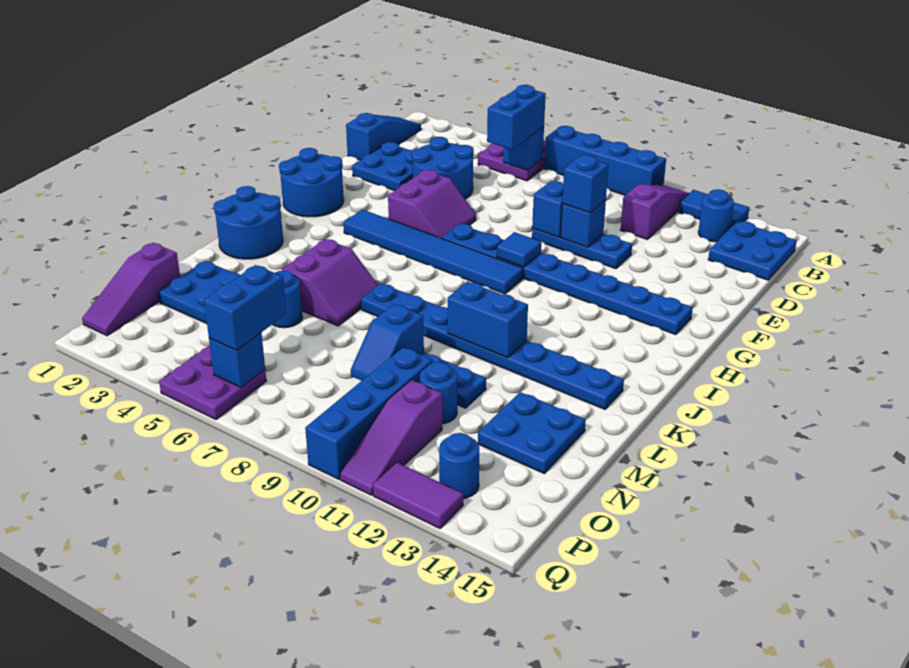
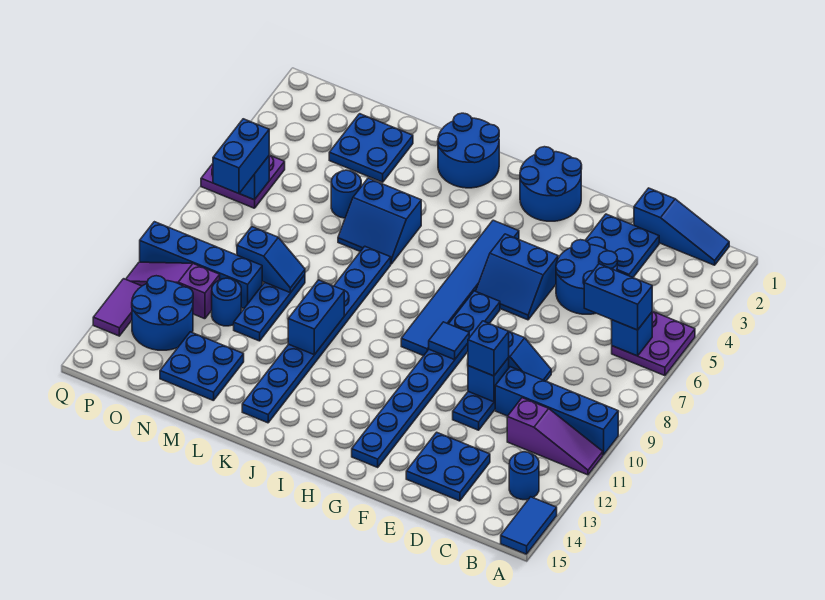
blue 1x4 brick [544,126,666,195] -> blue 1x4 brick turned to [495,367,618,455]
blue 1x2 tile [679,190,749,228] -> blue 1x2 tile moved to [501,497,557,554]
blue 2x2 plate [708,221,797,280] -> blue 2x2 plate moved to [406,432,490,501]
purple 2x2 slope [388,170,476,238] -> blue 2x2 slope [476,234,558,320]
purple 2x2 slope [282,239,378,326] -> blue 2x2 slope [338,178,421,264]
blue 1x2 slope [351,304,424,381] -> blue 1x2 slope turned to [237,227,305,293]
purple 1x3 slope [82,243,180,336] -> none
blue 1x2 brick [204,265,287,350] -> blue 1x2 brick turned to [213,119,269,194]
blue 1x1 round brick [439,433,479,499] -> blue 2x2 round brick [132,276,193,350]

